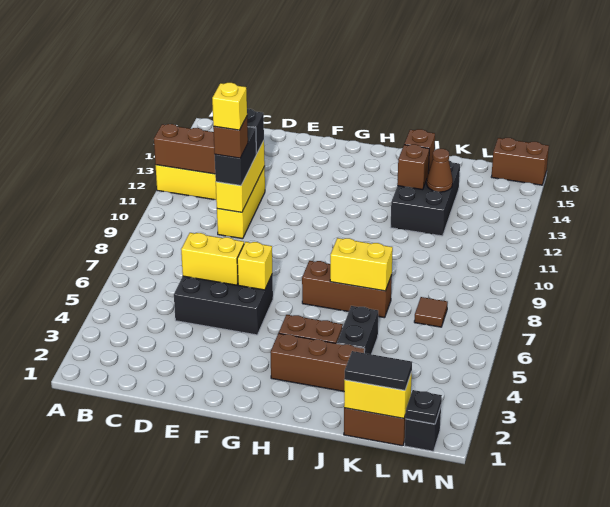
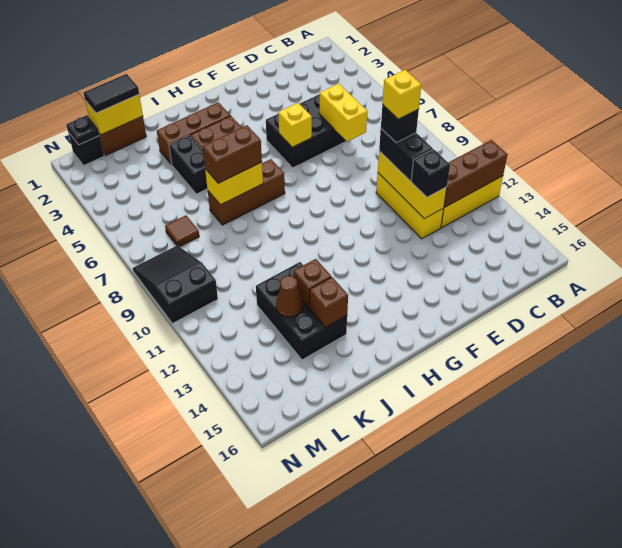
yellow 1x2 brick [181,233,244,285] -> yellow 1x2 brick turned to [319,84,367,142]
brown 1x1 brick [213,117,248,158] -> black 1x1 brick [381,105,419,143]
none -> black 2x3 slope [133,245,218,324]
brown 1x2 brick [491,138,549,185] -> brown 1x2 brick moved to [203,125,262,183]

